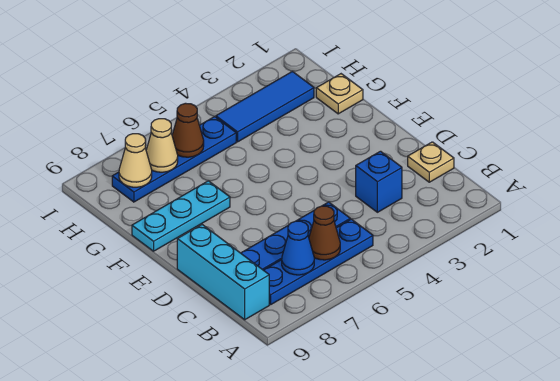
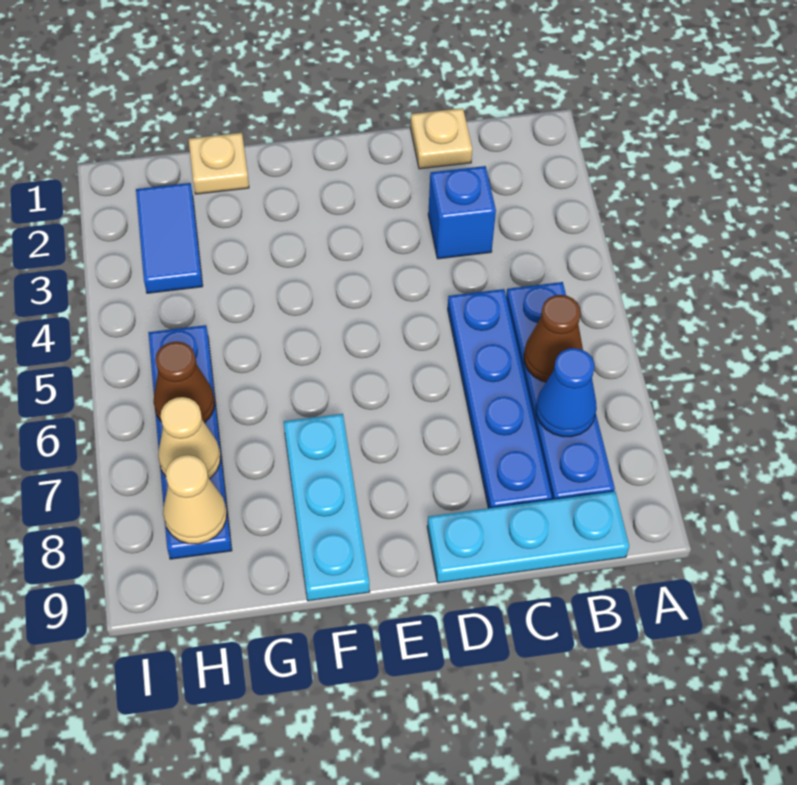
cyan 1x3 brick [177,225,269,320] -> cyan 1x3 plate [427,492,629,583]
blue 1x3 tile [216,71,314,142] -> blue 1x2 tile [136,183,203,293]

